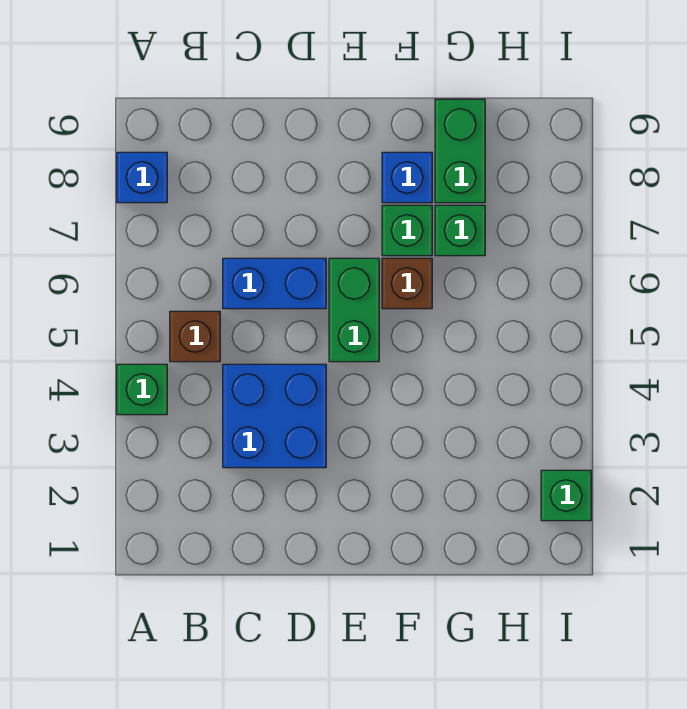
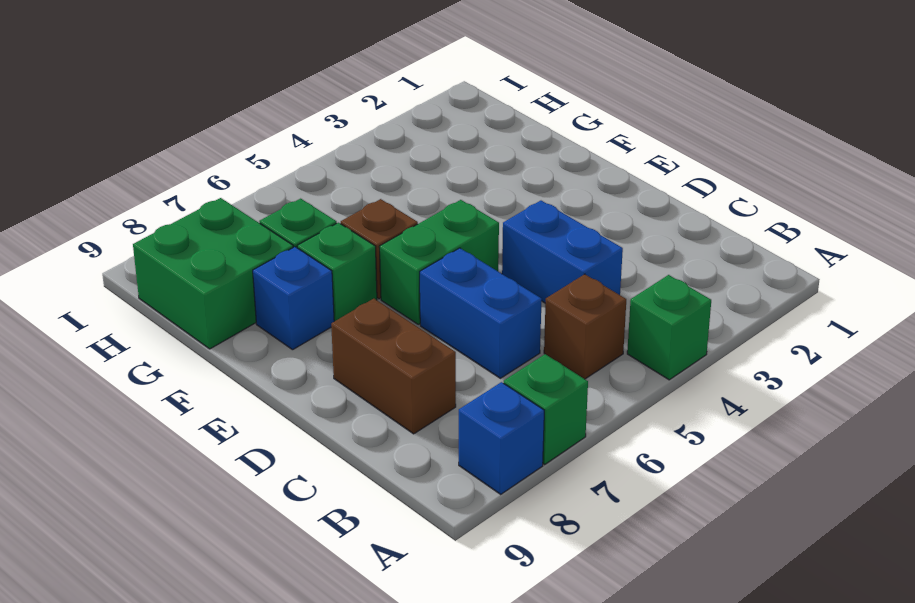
blue 2x2 brick [223,364,326,468] -> blue 1x2 brick [502,201,623,303]
none -> brown 1x2 brick [331,299,456,434]
green 1x2 brick [435,99,485,203] -> green 2x2 brick [133,198,293,349]
green 1x1 brick [541,470,591,521] -> green 1x1 brick moved to [504,354,588,464]

